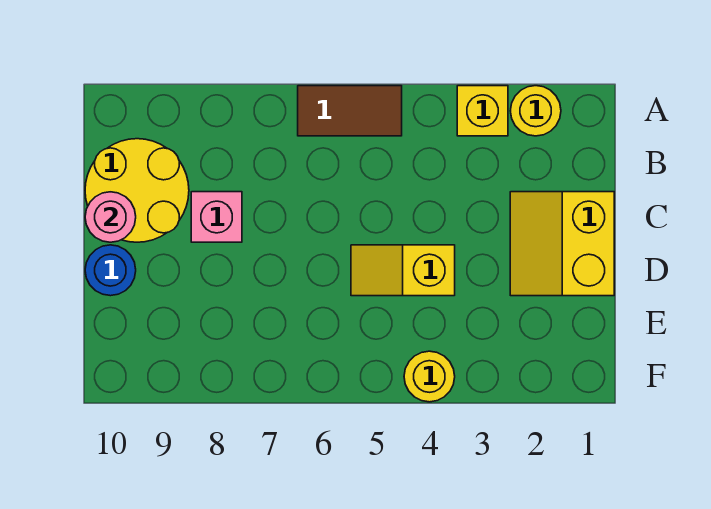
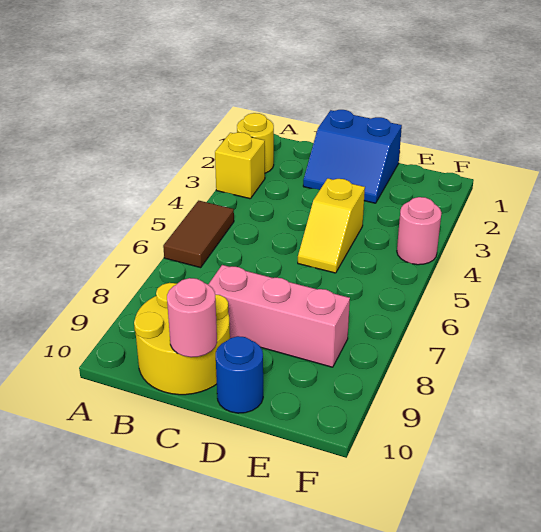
yellow 2x2 slope [510,192,614,296] -> blue 2x2 slope [303,110,402,203]
pink 1x1 brick [191,192,242,242] -> pink 1x3 brick [208,265,350,367]
yellow 1x1 round brick [404,351,455,402] -> pink 1x1 round brick [397,197,441,265]

